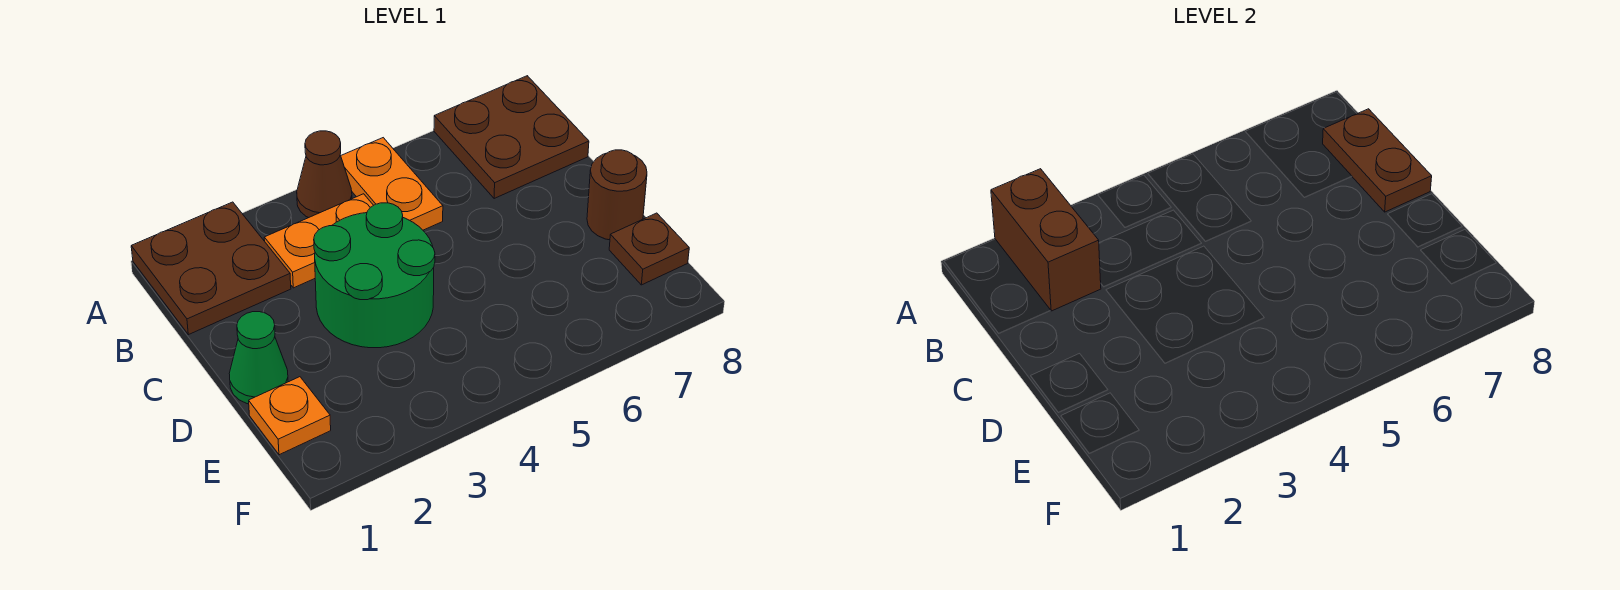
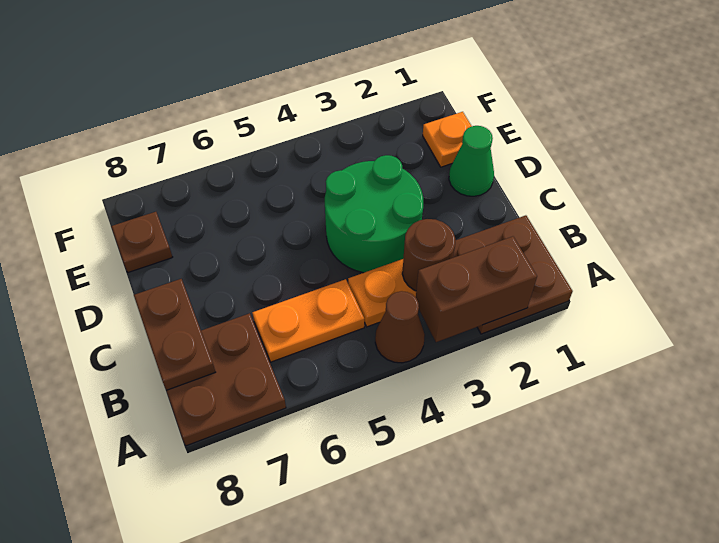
brown 1x2 brick [991,169,1101,311] -> brown 1x2 brick turned to [416,236,537,342]
orange 1x2 plate [341,138,443,230] -> orange 1x2 plate turned to [252,279,364,362]
brown 1x1 round brick [587,150,647,240] -> brown 1x1 round brick moved to [402,219,455,291]

